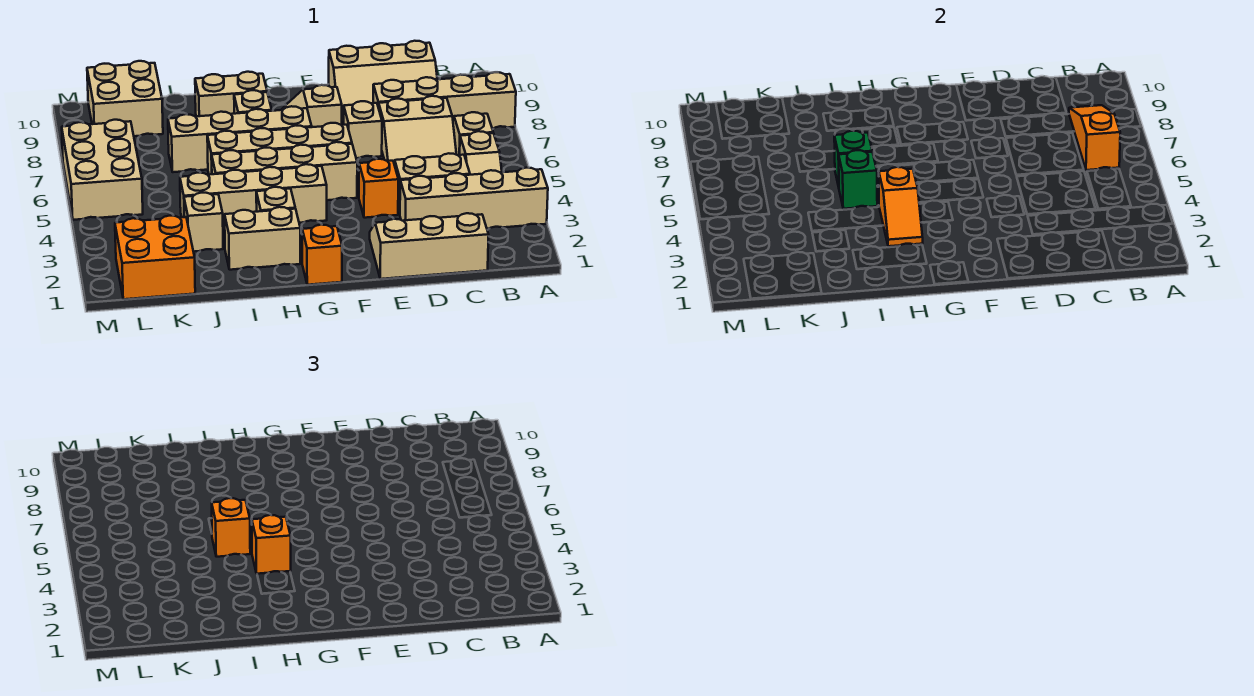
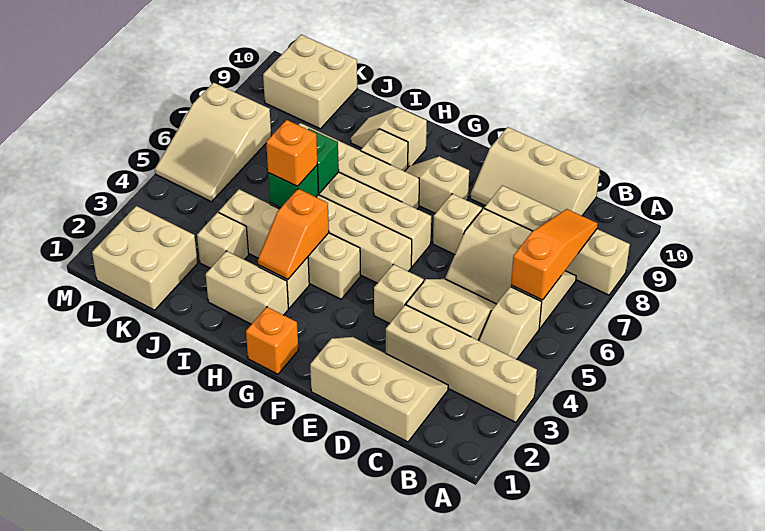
orange 1x1 brick [359,159,398,218] -> tan 1x1 brick [374,264,424,324]
orange 1x1 brick [252,515,291,574] -> none
tan 1x2 brick [195,72,267,116] -> tan 1x2 slope [351,107,427,167]
orange 2x2 brick [115,216,195,299] -> tan 2x2 brick [92,206,198,310]
tan 2x3 brick [62,120,143,220] -> tan 2x3 slope [155,83,271,202]

